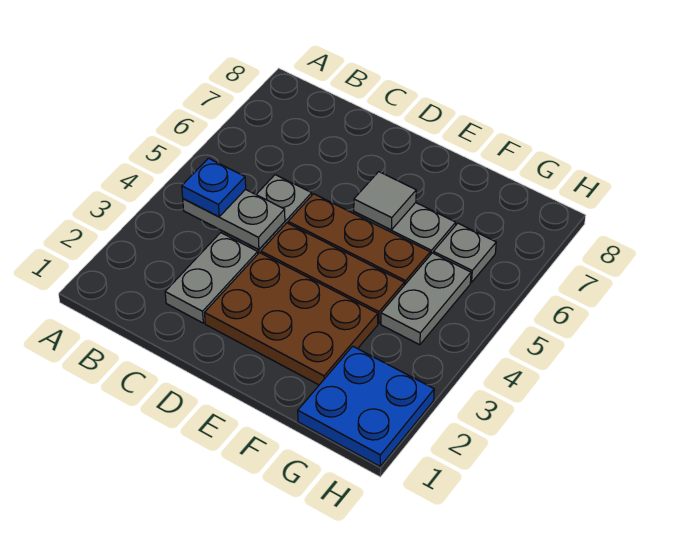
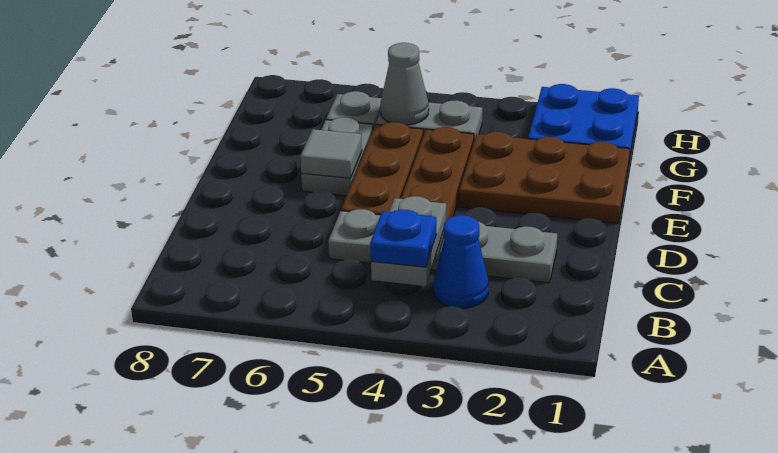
none -> blue 1x1 cone [434,215,488,308]
brown 2x3 plate [205,253,378,385] -> brown 2x3 plate turned to [459,132,630,223]
none -> grey 1x1 cone [380,43,429,125]

